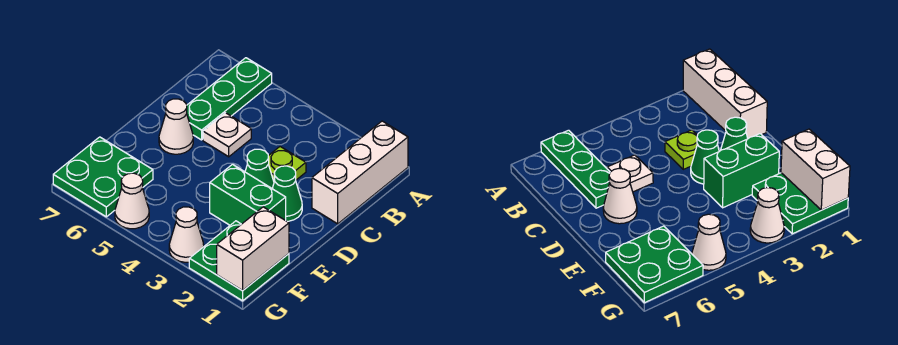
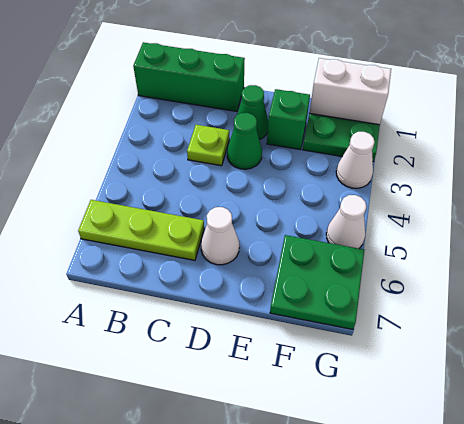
white 1x3 brick [312,121,408,224] -> green 1x3 brick [133,42,245,111]
green 1x3 plate [187,58,272,140] -> lime 1x3 plate [78,200,204,260]
white 1x1 plate [203,113,251,157] -> none
green 1x2 brick [210,164,286,225] -> green 1x1 brick [267,89,310,150]

